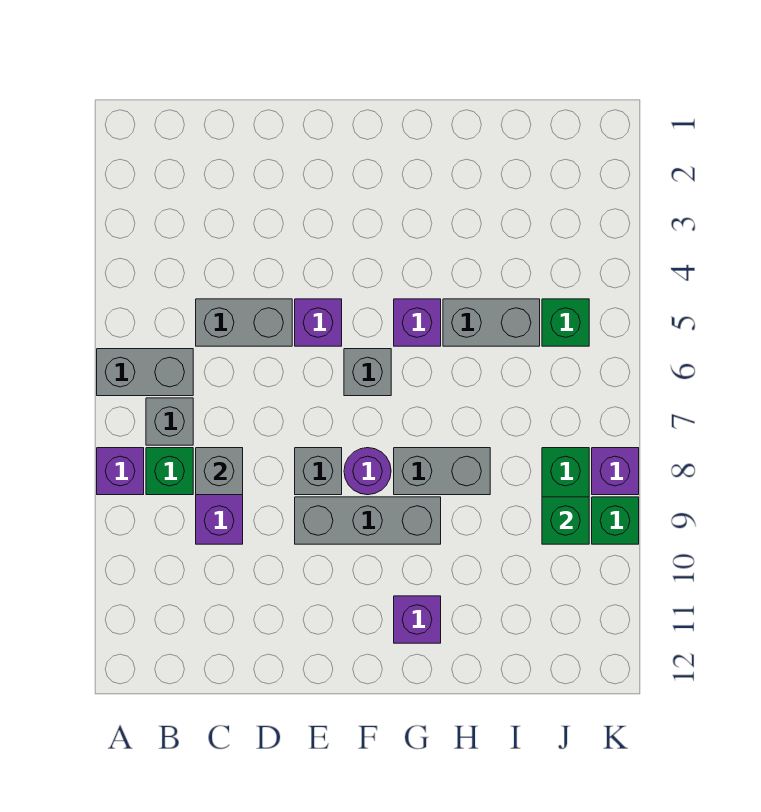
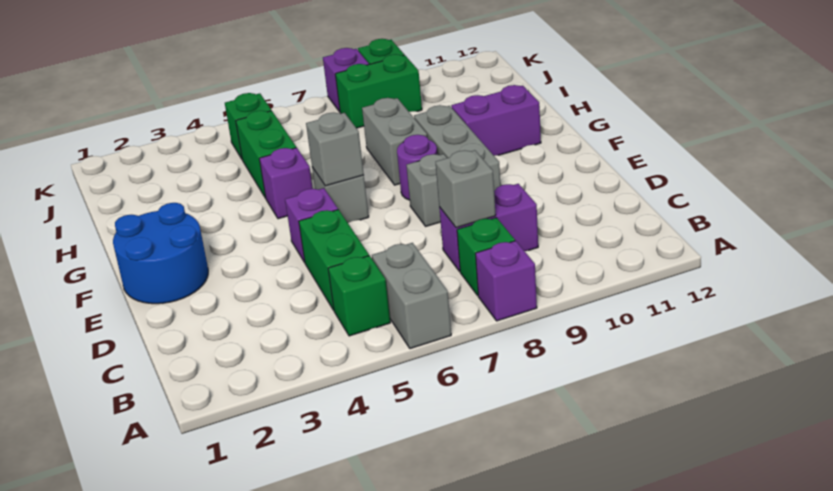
grey 1x1 brick [146,398,193,445] -> grey 1x1 brick moved to [306,113,364,186]
grey 1x2 brick [196,299,292,346] -> green 1x2 brick [299,210,369,310]
none -> blue 2x2 round brick [113,203,208,304]
purple 1x1 brick [394,596,441,643] -> purple 1x2 brick [451,85,541,156]
grey 1x2 brick [443,299,540,346] -> green 1x2 brick [236,111,296,198]
green 1x1 brick [542,497,589,544] -> green 1x1 brick moved to [328,256,390,336]

